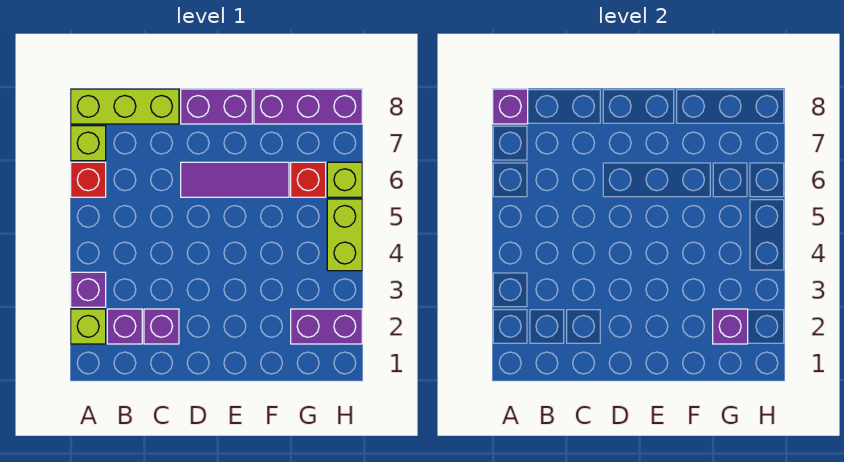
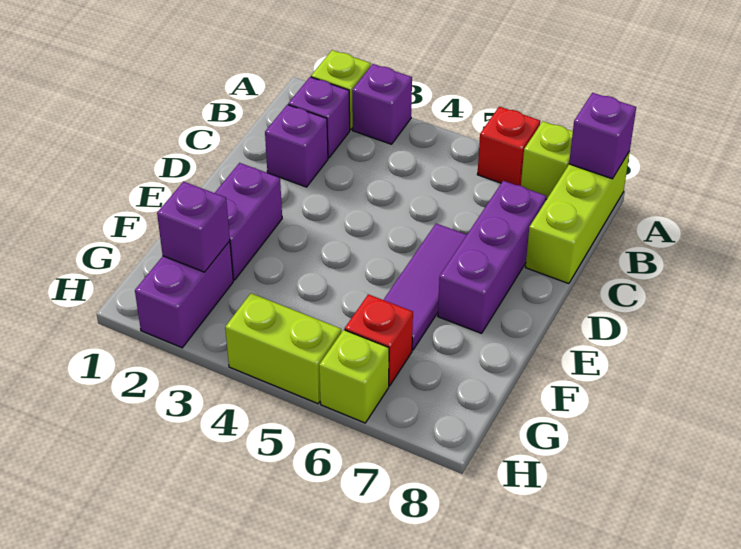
purple 1x2 brick [181,89,252,124] -> purple 1x2 brick moved to [215,163,282,280]
purple 1x3 brick [254,89,362,124] -> purple 1x3 brick moved to [438,181,546,333]

